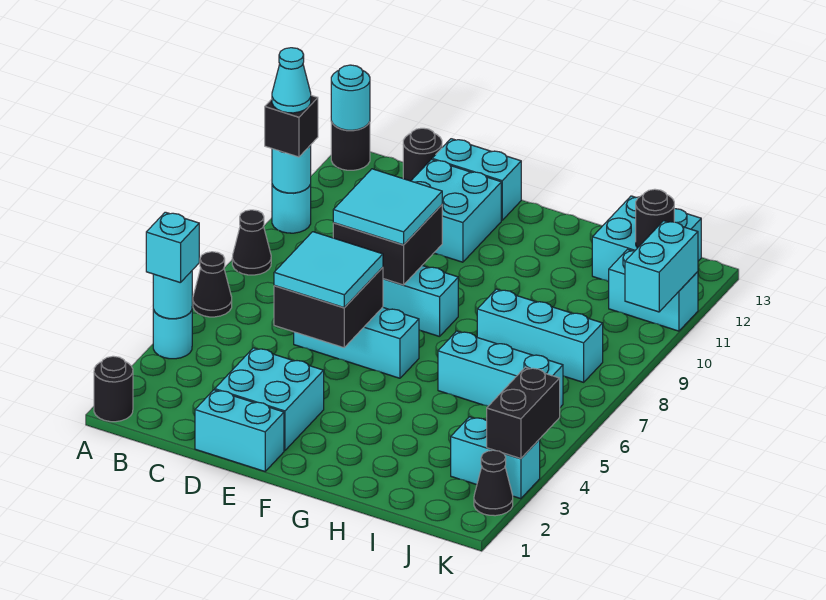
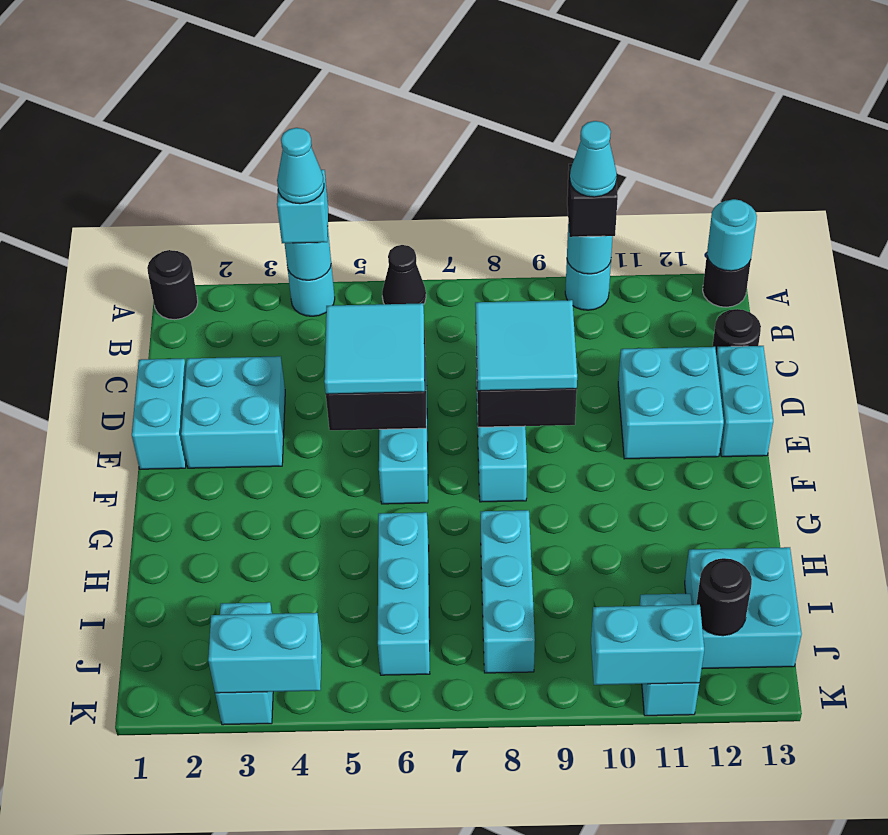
none -> cyan 1x1 cone [277,128,324,204]
black 1x1 cone [232,210,271,275] -> none
black 1x1 cone [474,450,513,516] -> none
black 1x2 brick [487,367,560,459] -> cyan 1x2 brick [208,613,322,693]

